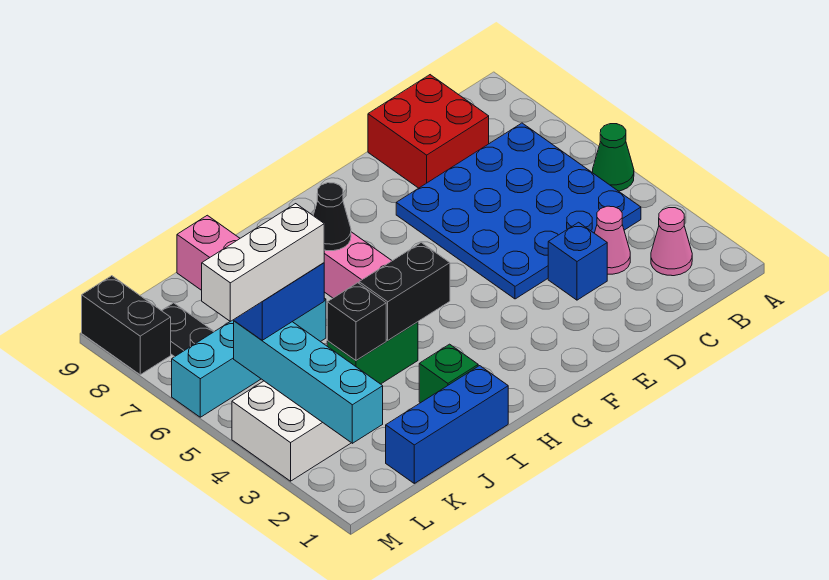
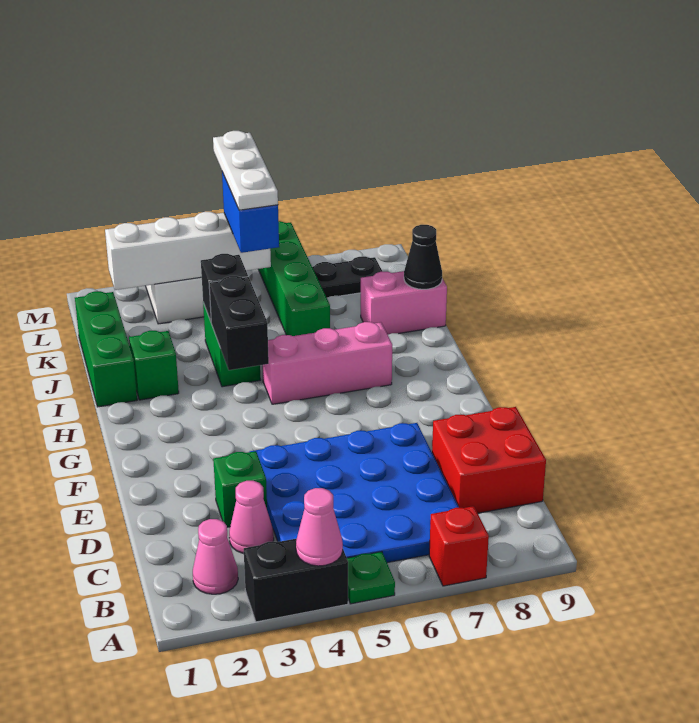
none -> pink 1x1 cone [296,488,343,566]
green 1x1 cone [593,124,634,191] -> green 1x1 plate [347,552,395,604]
none -> red 1x1 brick [429,506,489,586]
blue 1x1 brick [548,222,607,300] -> green 1x1 brick [213,451,267,527]
black 1x1 cone [313,183,351,251] -> black 1x1 cone moved to [404,225,442,289]
blue 1x3 brick [386,366,508,483] -> green 1x3 brick [75,291,137,407]
cyan 1x4 brick [172,298,326,417] -> green 1x4 brick [258,221,330,336]
white 1x3 brick [202,204,324,321] -> white 1x3 plate [213,131,278,210]
cyan 1x4 brick [234,321,383,443] -> white 1x4 brick [105,212,271,290]
black 1x2 brick [82,276,171,375] -> black 1x2 brick moved to [244,539,348,622]

